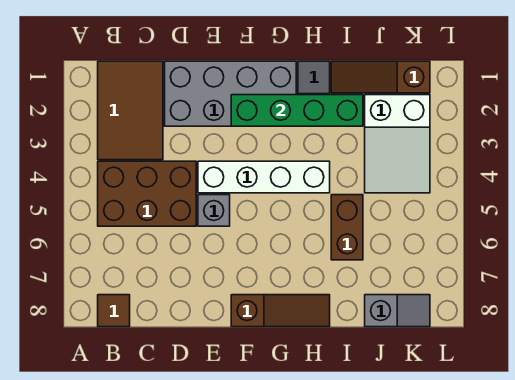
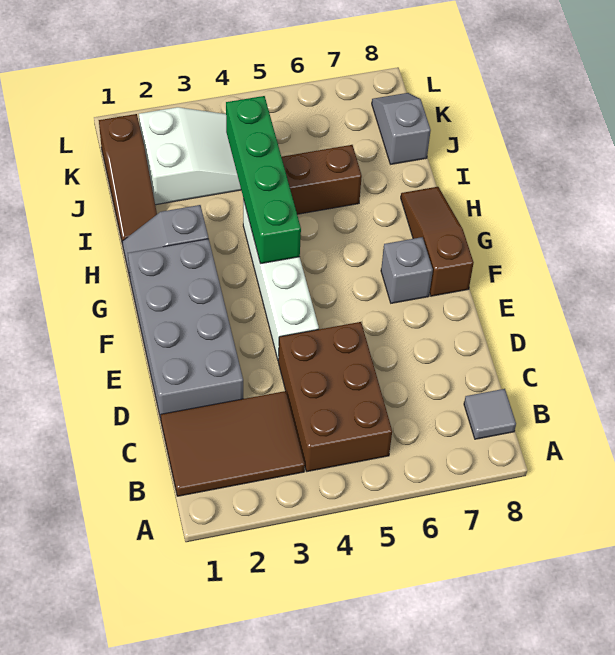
brown 1x1 tile [98,295,130,327] -> grey 1x1 tile [464,389,516,439]
grey 1x1 brick [198,195,230,226] -> grey 1x1 brick moved to [381,237,433,303]
green 1x4 brick [231,95,363,126] -> green 1x4 brick moved to [226,96,301,264]

